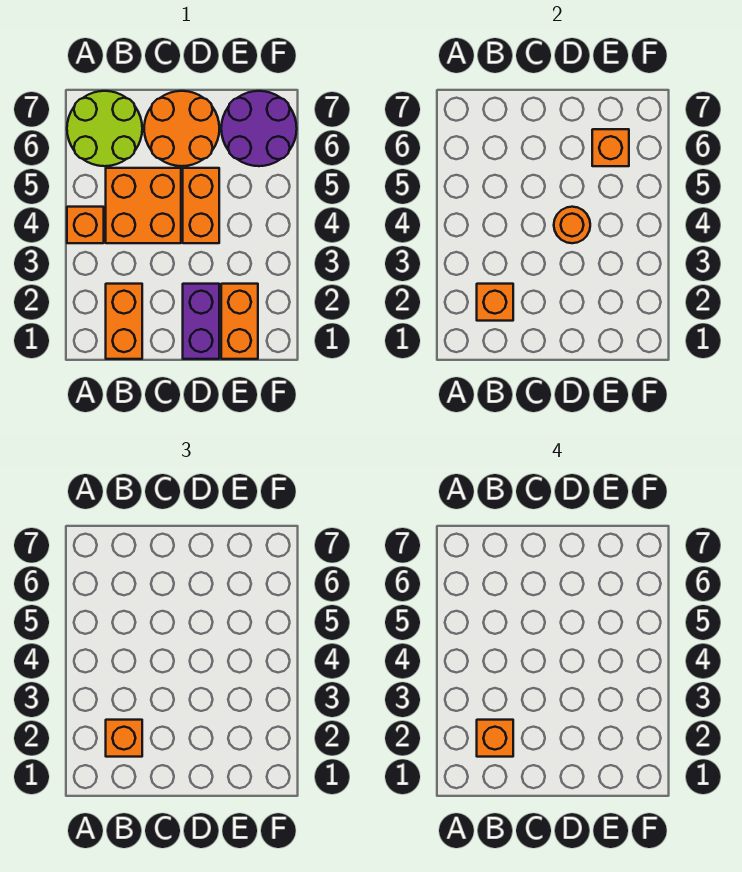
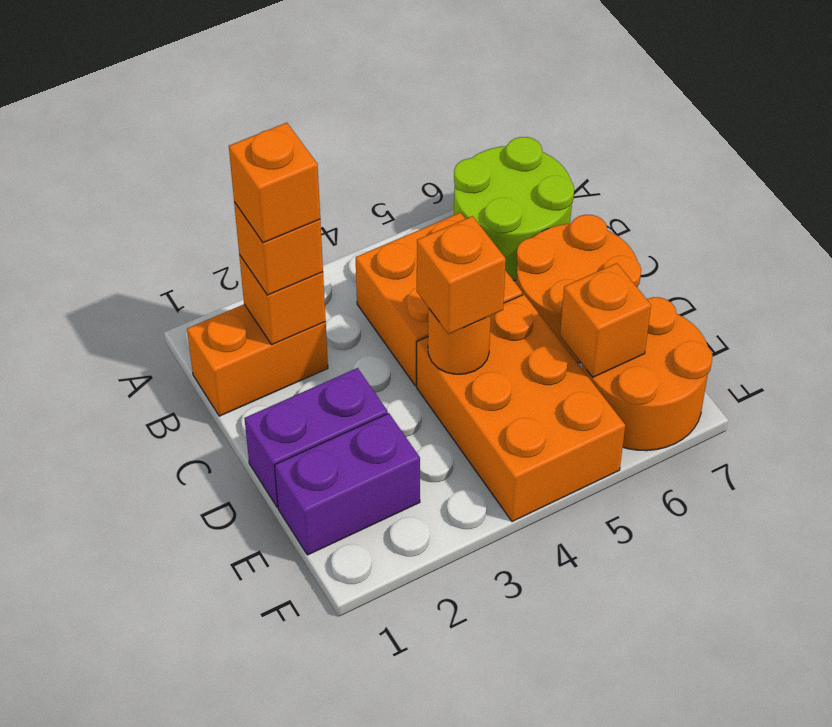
orange 1x1 brick [67,207,104,243] -> orange 1x1 brick moved to [417,216,506,334]
orange 1x2 brick [183,168,219,243] -> orange 2x3 brick [417,295,625,522]
orange 1x2 brick [221,284,258,359] -> purple 1x2 brick [275,413,420,555]
purple 2x2 round brick [221,91,297,166] -> orange 2x2 round brick [582,297,713,451]

